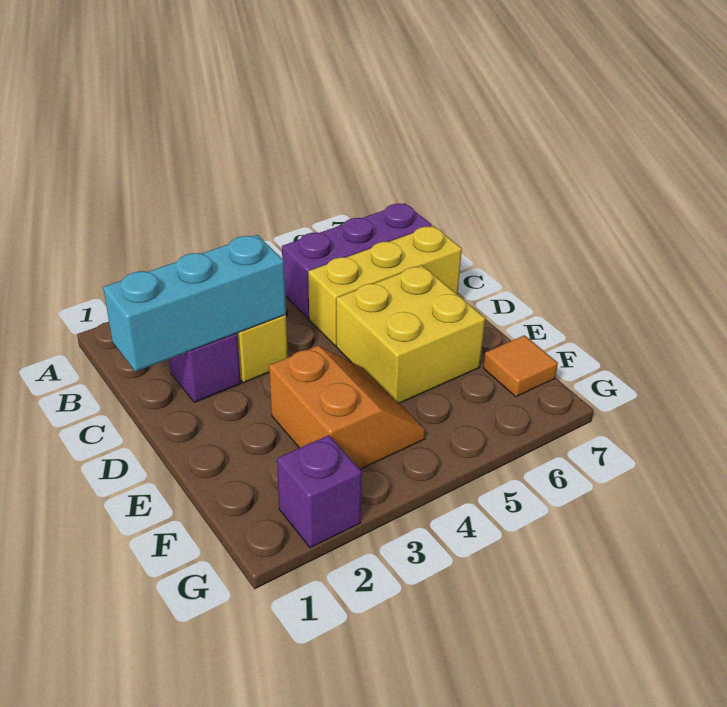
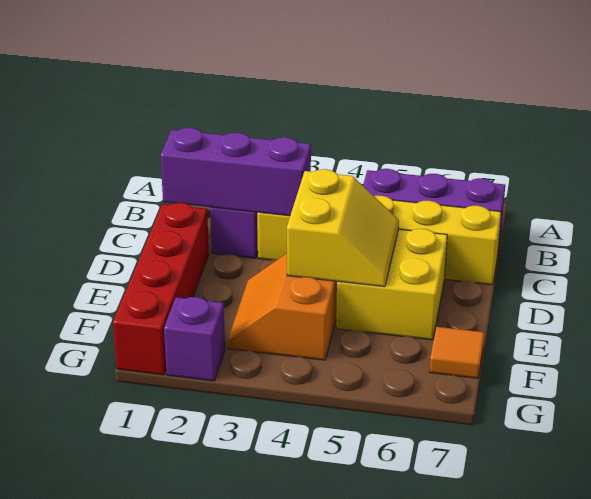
cyan 1x3 brick [103,235,286,372] -> purple 1x3 brick [161,128,311,216]
none -> red 1x4 brick [113,203,209,375]
none -> yellow 2x2 slope [287,169,399,287]
orange 2x2 slope [269,346,425,469] -> orange 2x2 slope turned to [228,253,337,360]

